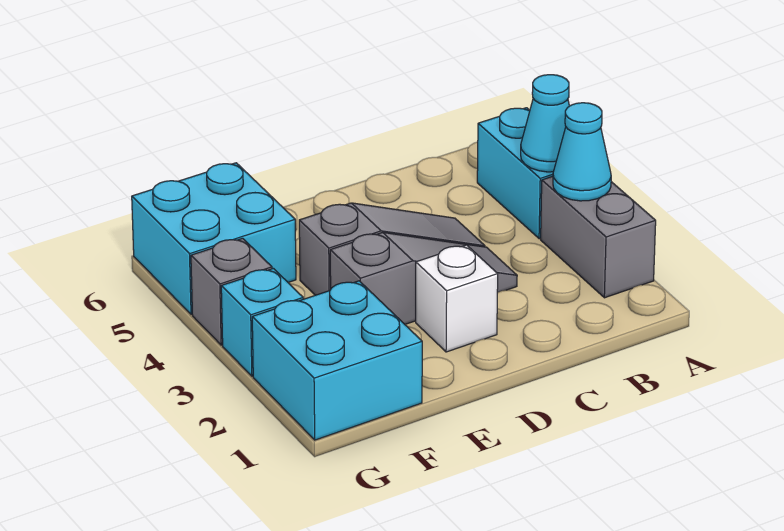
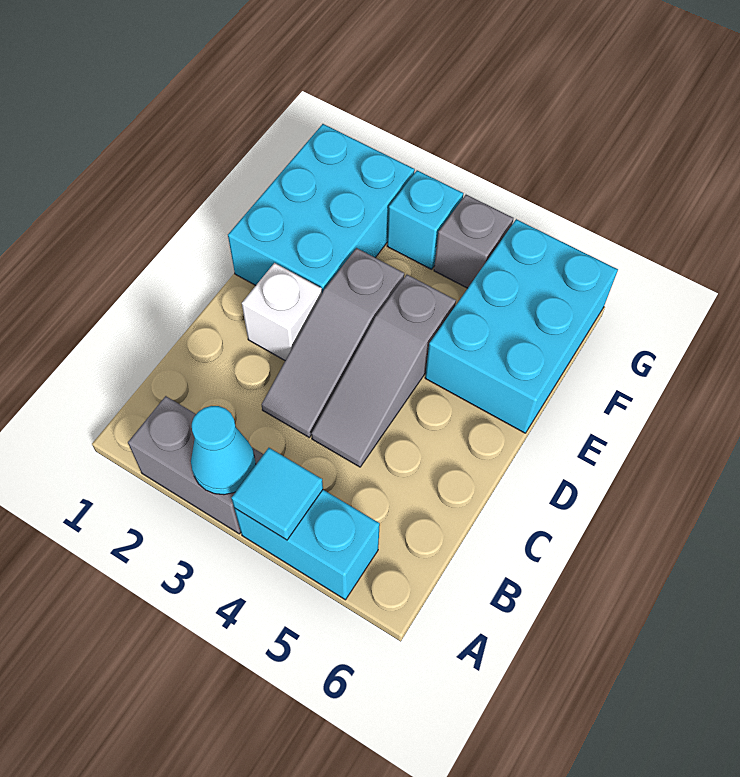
cyan 1x1 cone [521,75,569,172] -> cyan 1x1 tile [231,448,323,540]
cyan 2x2 brick [252,281,422,440] -> cyan 2x3 brick [228,124,415,293]
cyan 2x2 brick [132,163,296,315] -> cyan 2x3 brick [425,219,618,433]

